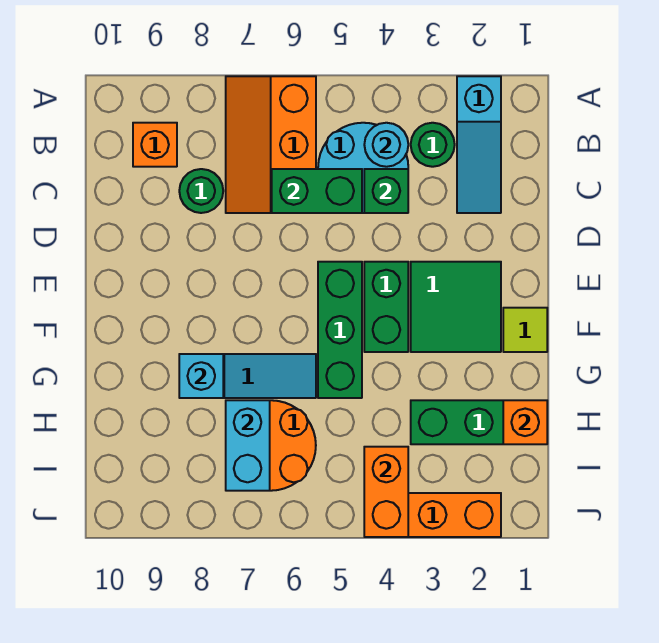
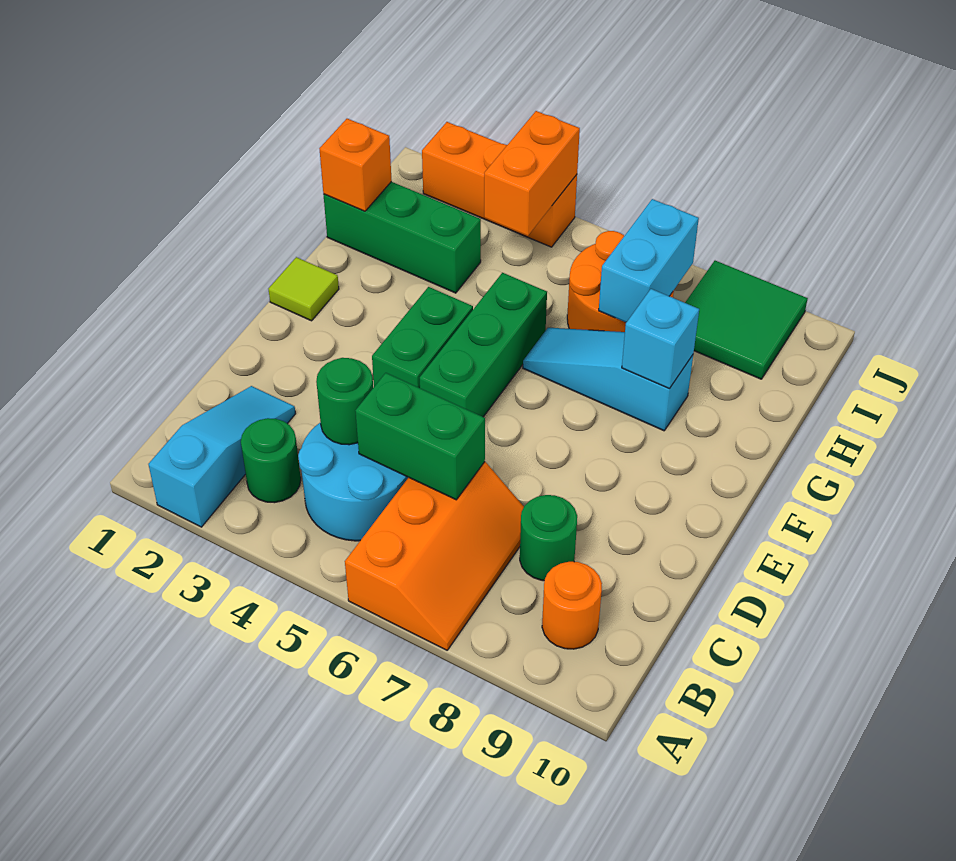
cyan 1x1 round brick [364,123,408,167] -> none
orange 1x1 brick [133,123,177,167] -> orange 1x1 round brick [542,562,602,649]
green 1x1 brick [364,169,408,213] -> green 1x1 round brick [316,358,373,445]
green 2x2 tile [411,262,501,352] -> green 2x2 tile moved to [685,261,808,379]

